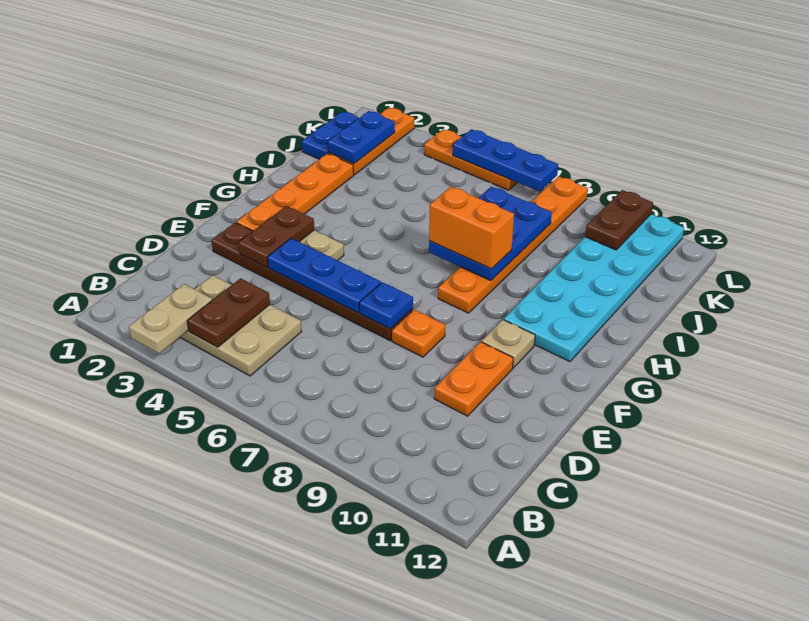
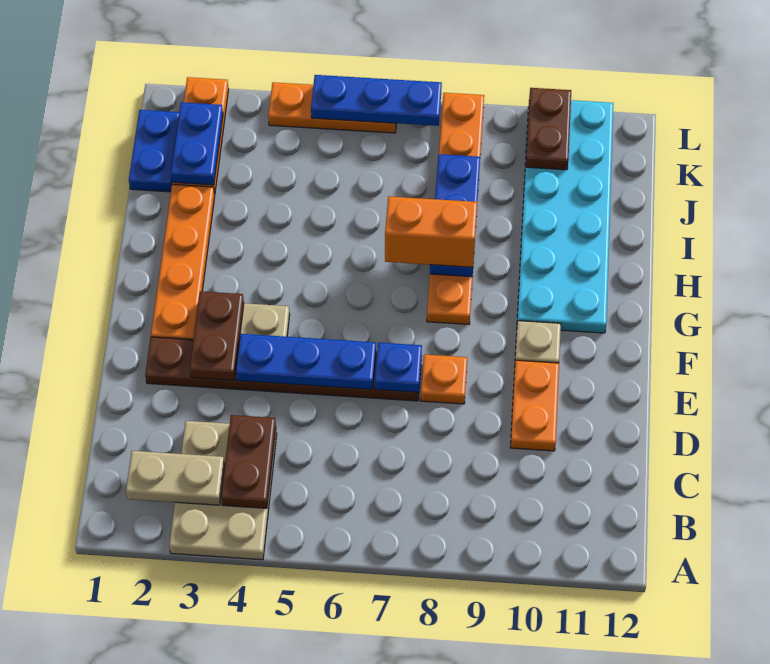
tan 1x2 plate [129,284,212,353] -> tan 1x2 plate turned to [126,451,225,505]
tan 2x3 plate [180,275,302,376] -> tan 2x3 plate turned to [169,421,277,560]
blue 2x3 plate [429,187,552,281] -> blue 1x3 plate [430,154,480,277]

